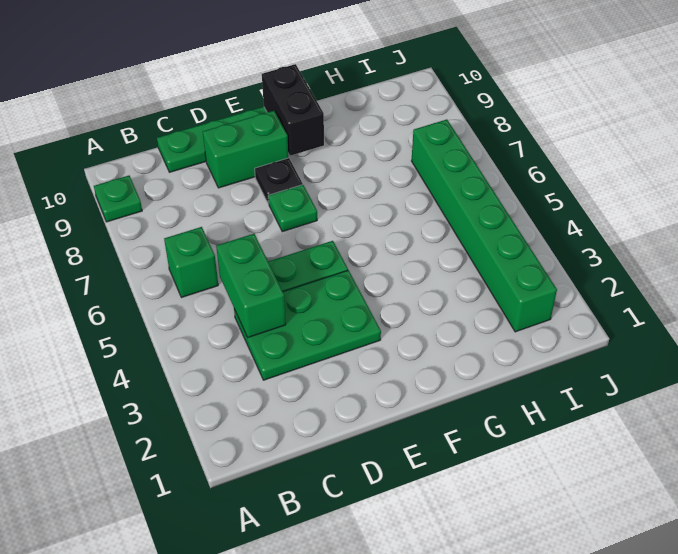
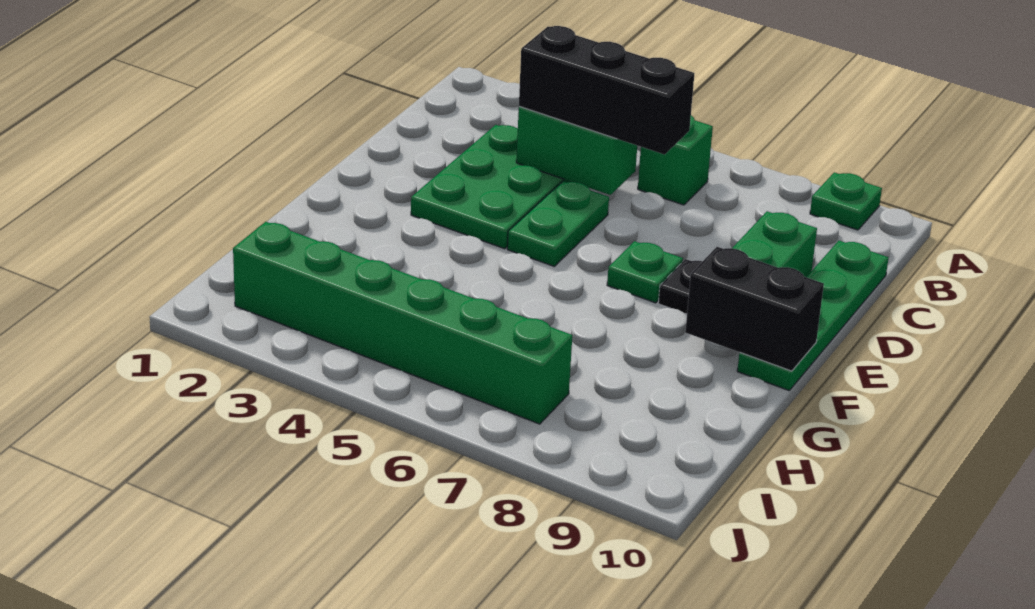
none -> black 1x3 brick [519,26,695,155]

